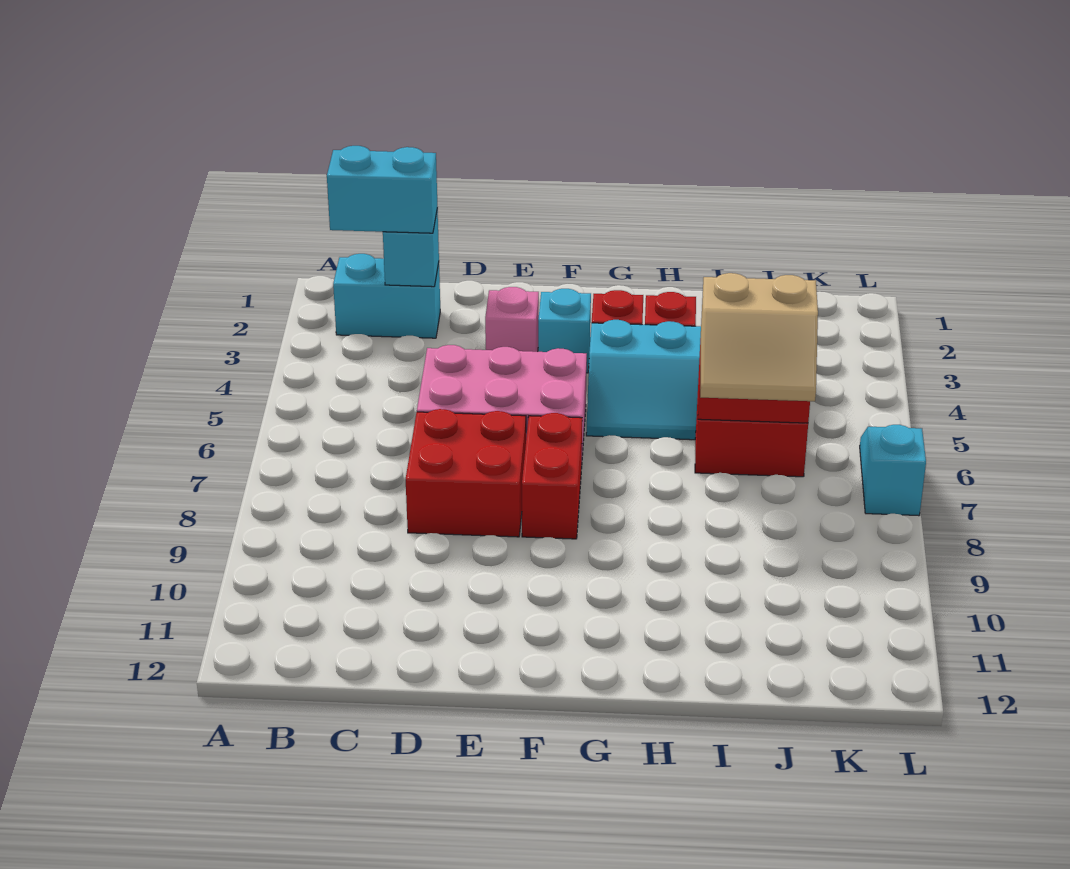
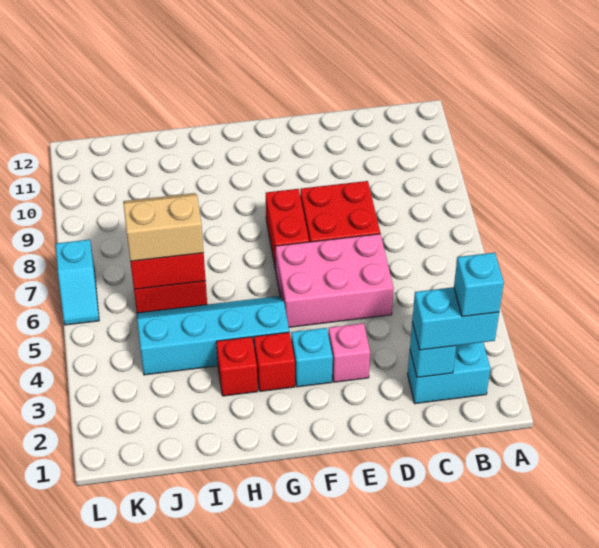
none -> cyan 1x1 brick [454,253,504,317]

